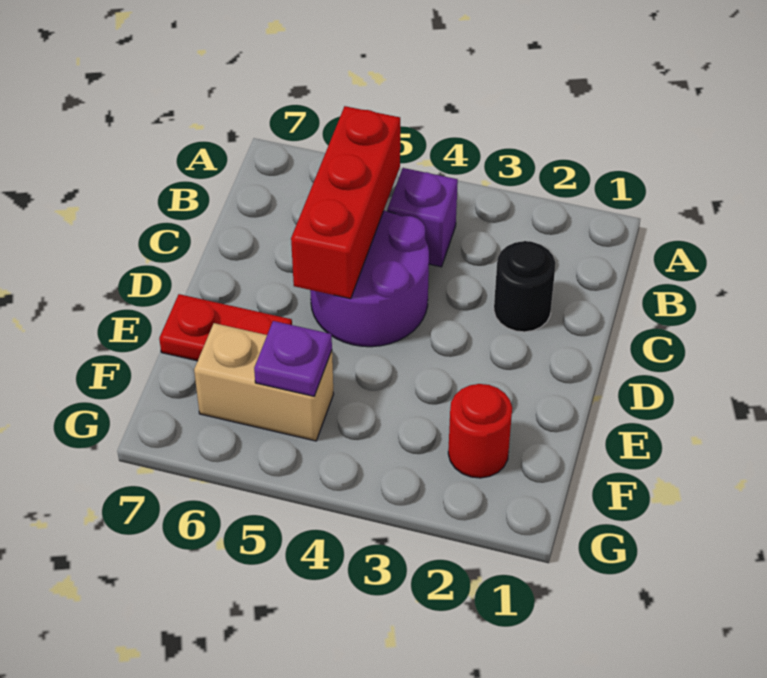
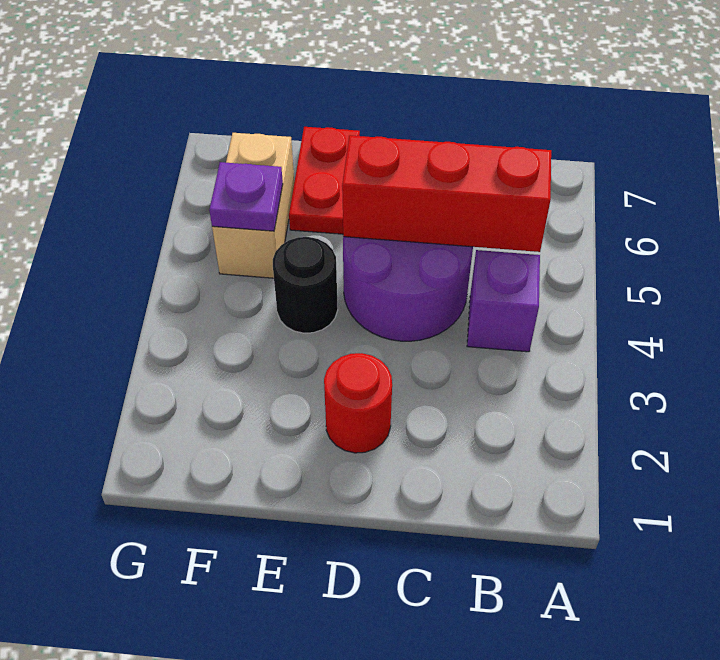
black 1x1 round brick [494,241,556,332] -> black 1x1 round brick moved to [273,237,338,333]
red 1x1 round brick [448,384,512,478] -> red 1x1 round brick moved to [324,353,392,453]

